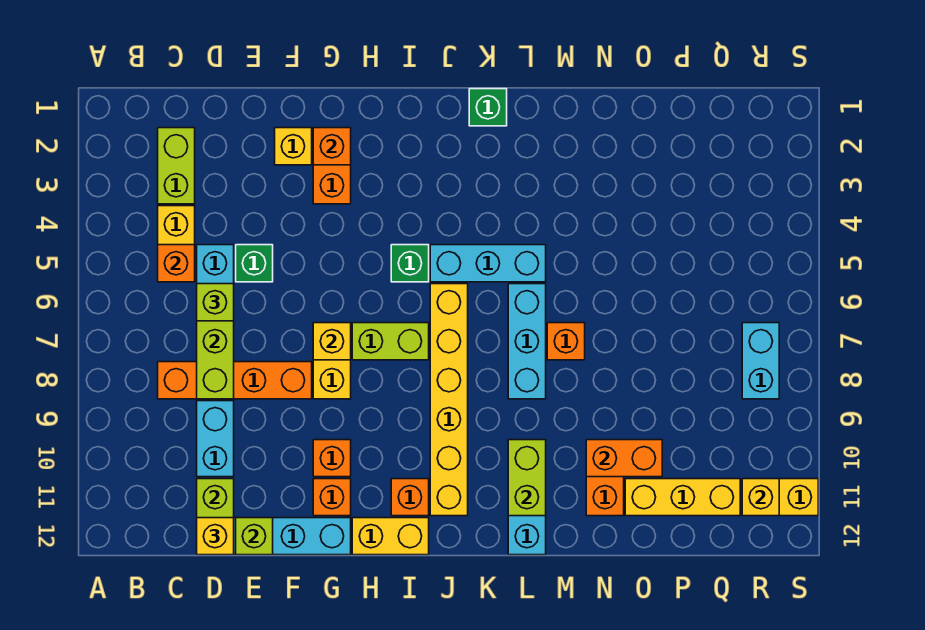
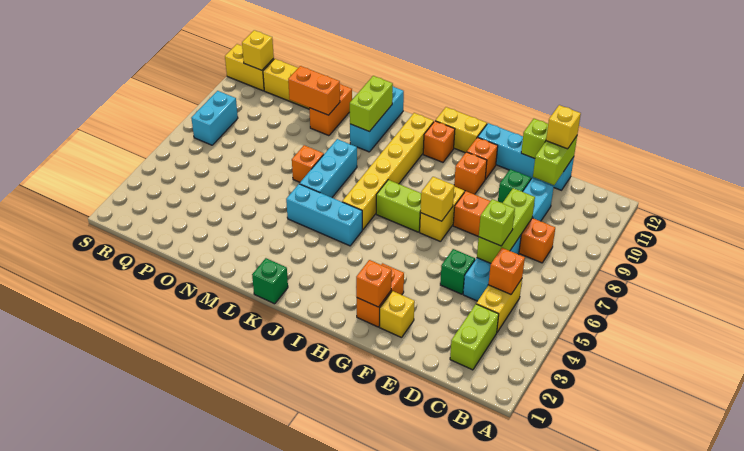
green 1x1 brick [391,245,429,282] -> green 1x1 brick moved to [498,169,531,203]

